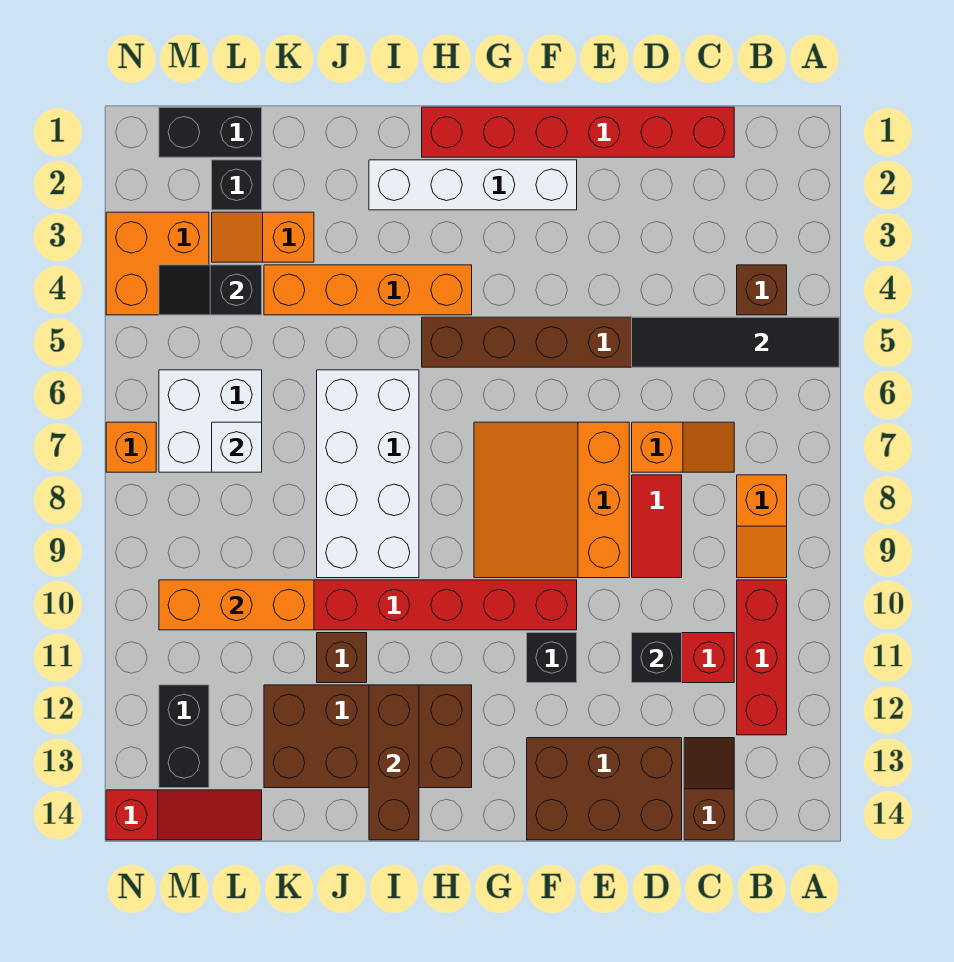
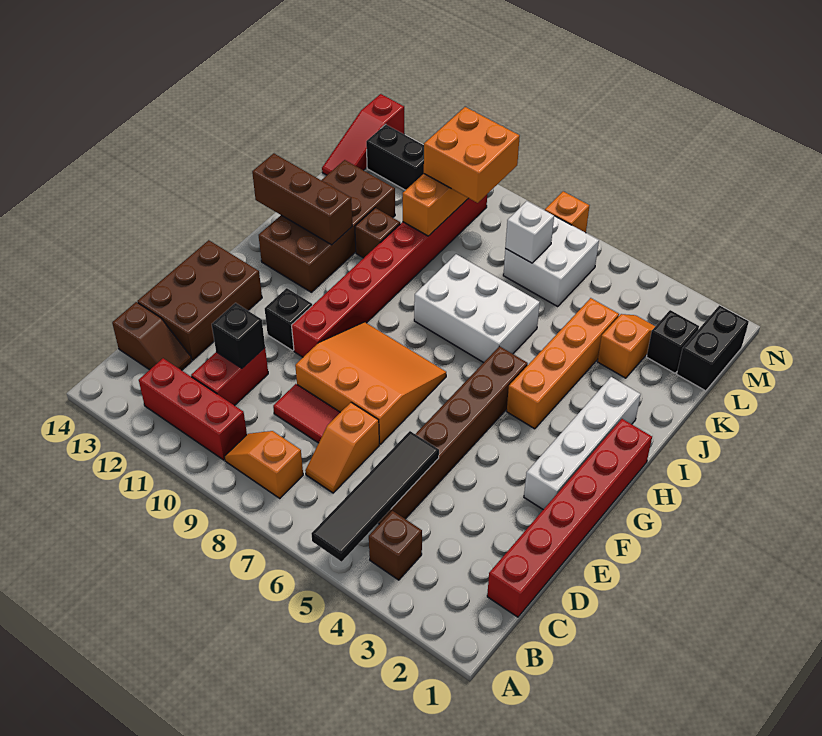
white 2x4 brick [317,370,419,578] -> white 2x3 brick [414,254,540,363]
black 1x2 slope [159,265,262,315] -> none
orange 2x2 brick [106,212,209,315] -> orange 2x2 brick moved to [424,107,520,203]

